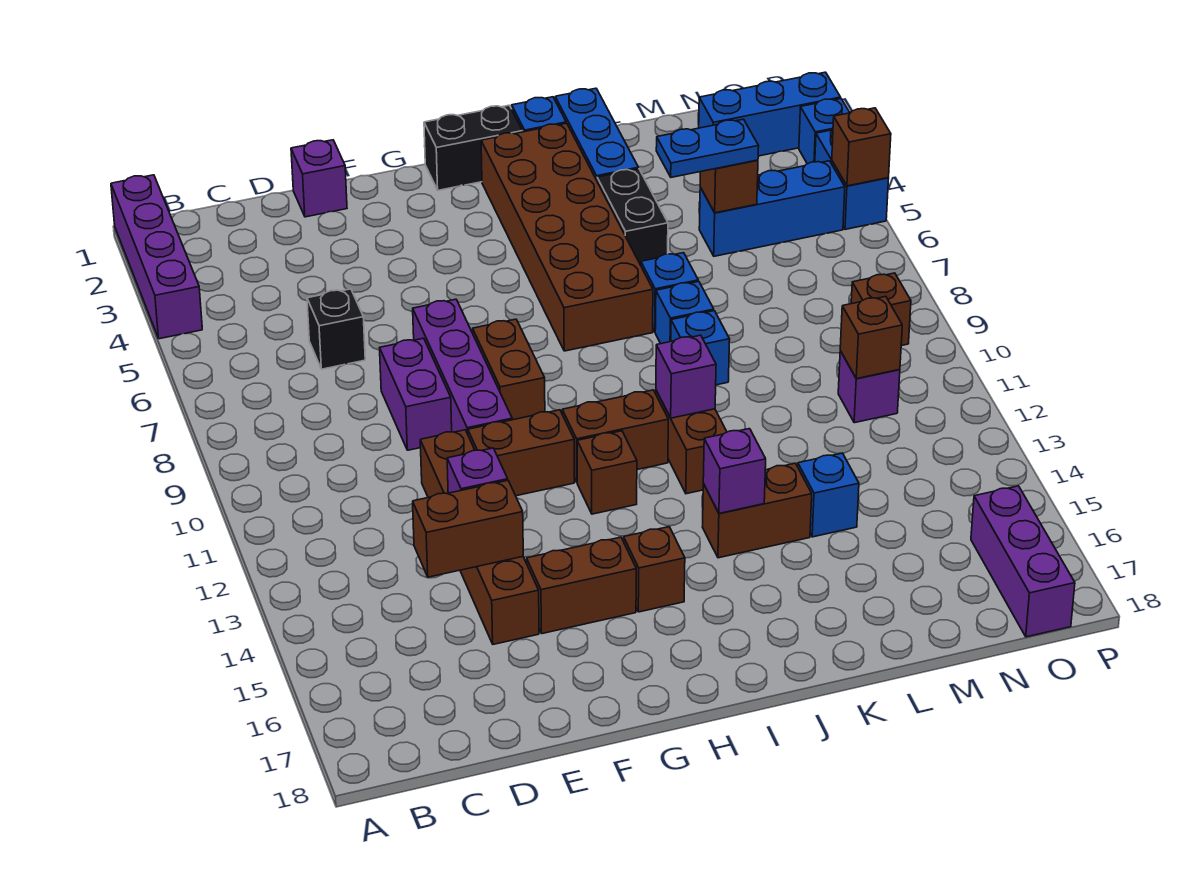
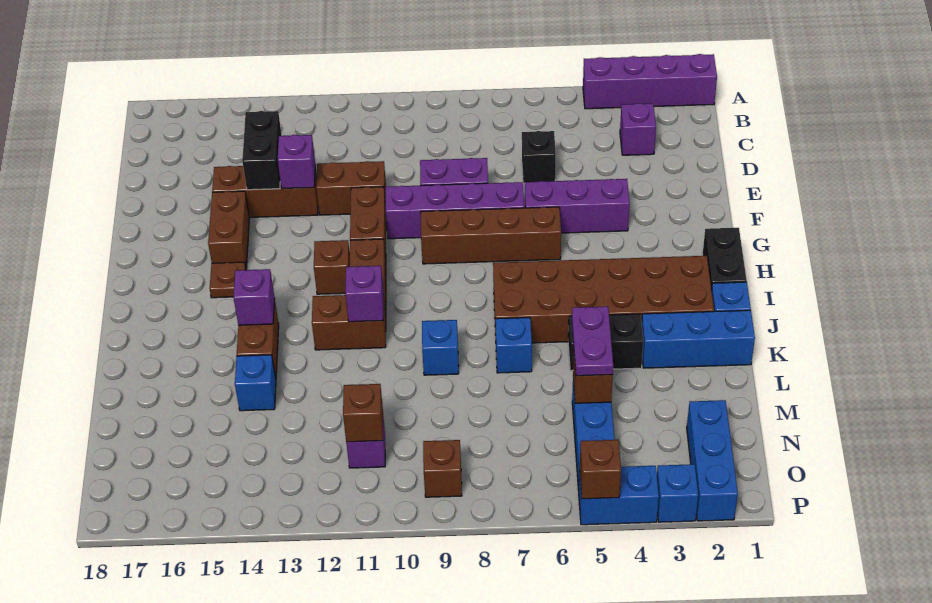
brown 1x2 brick [413,481,523,577] -> black 1x2 brick [242,111,282,190]
purple 1x1 brick [291,140,347,217] -> purple 1x1 brick moved to [620,103,656,155]
brown 1x2 brick [473,319,545,420] -> brown 1x4 brick [421,207,561,264]
brown 1x1 brick [624,527,685,612] -> brown 1x1 plate [210,262,246,298]
blue 1x1 brick [655,281,714,344] -> none
blue 1x2 plate [656,119,759,177] -> purple 1x2 plate [572,306,613,376]
purple 1x3 brick [971,486,1075,637] -> purple 1x3 brick moved to [525,179,630,233]

